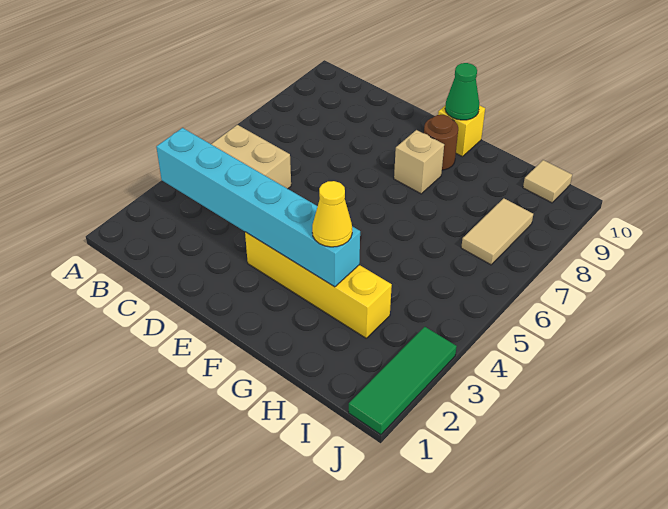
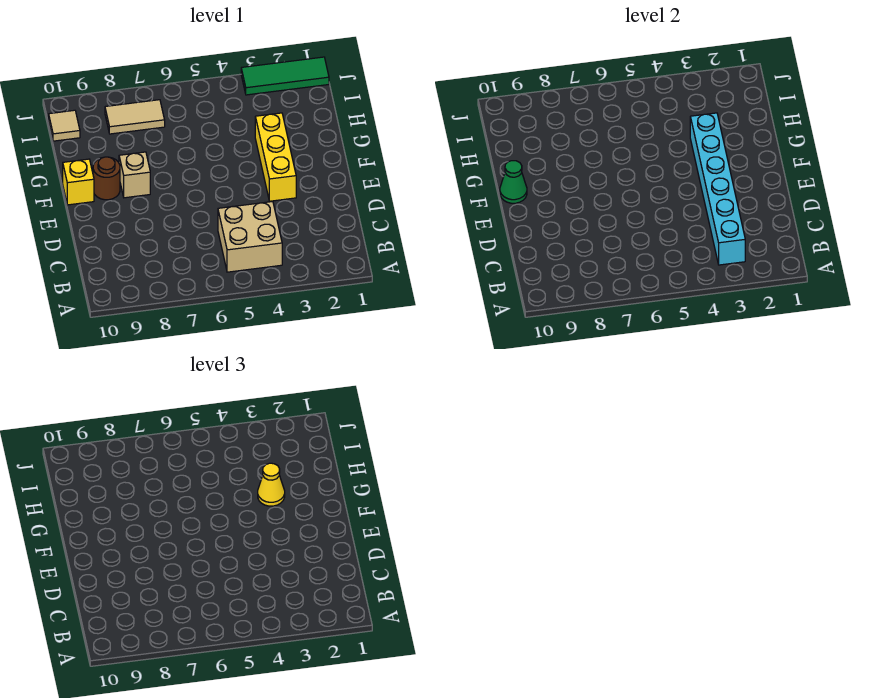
yellow 1x4 brick [245,232,392,338] -> yellow 1x3 brick [255,113,296,201]

